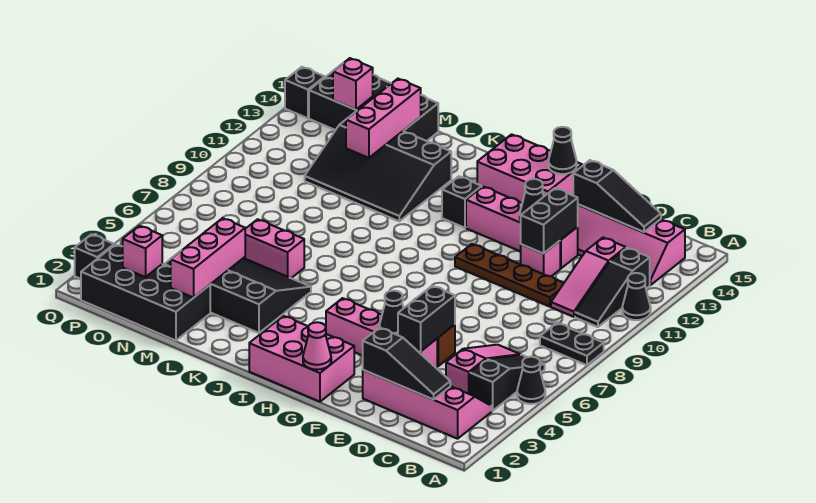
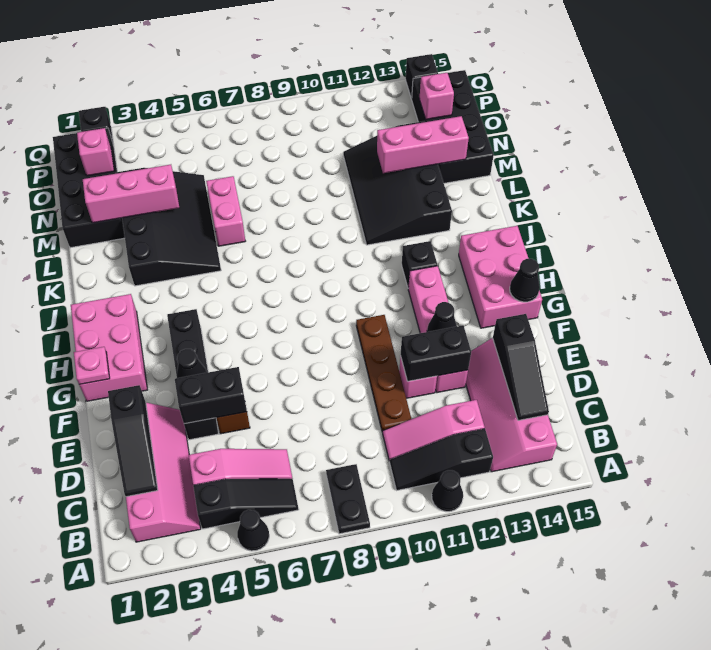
pink 1x4 brick [326,298,437,368] -> black 1x4 brick [167,309,218,440]
pink 1x1 cone [303,322,331,370] -> pink 1x1 plate [74,347,110,384]

